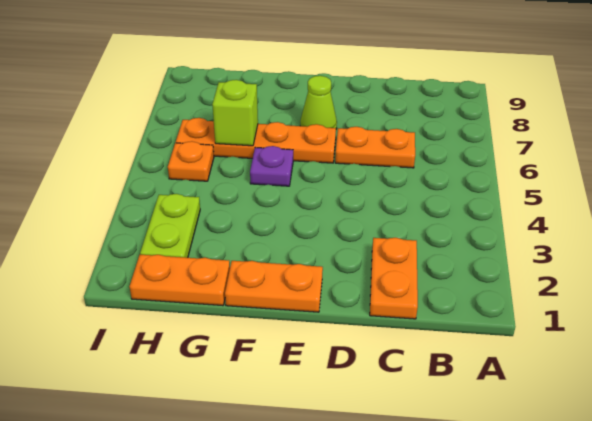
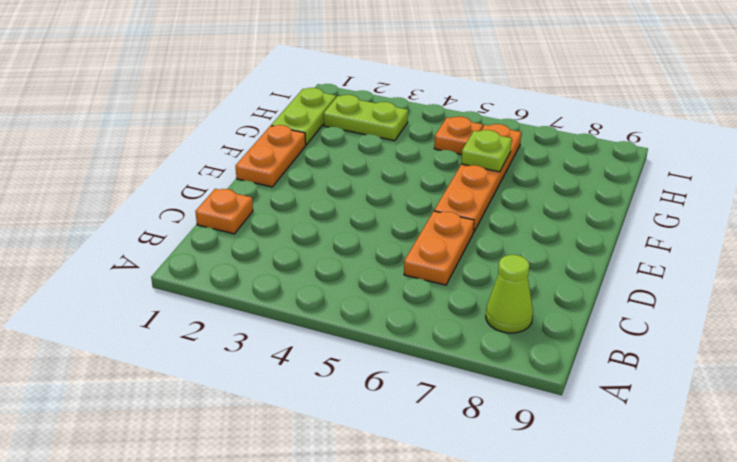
orange 1x2 plate [370,238,418,319] -> orange 1x1 plate [195,189,253,234]
lime 1x1 cone [300,76,337,129] -> lime 1x1 cone moved to [486,255,533,333]
purple 1x1 plate [250,146,293,186] -> none
orange 1x2 plate [129,255,230,306] -> lime 1x2 plate [271,88,336,145]
lime 1x1 brick [212,80,258,146] -> lime 1x1 plate [461,130,512,172]

